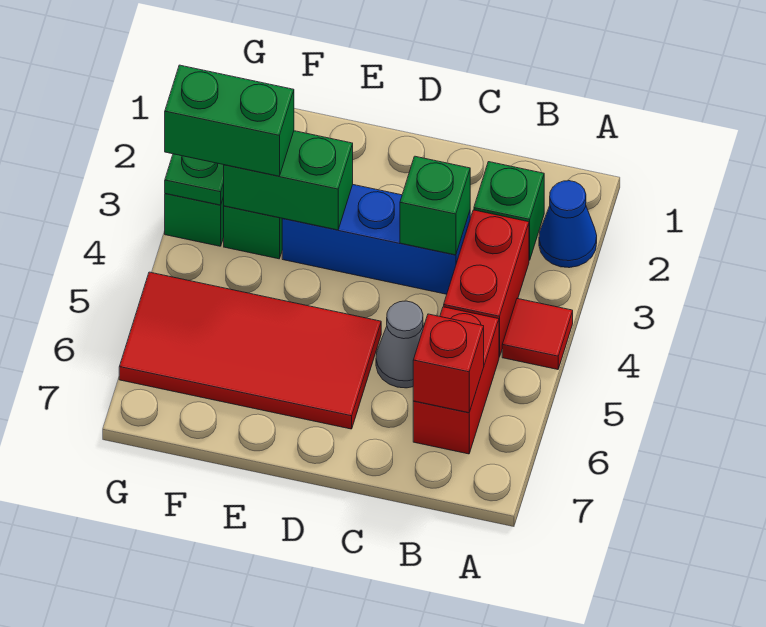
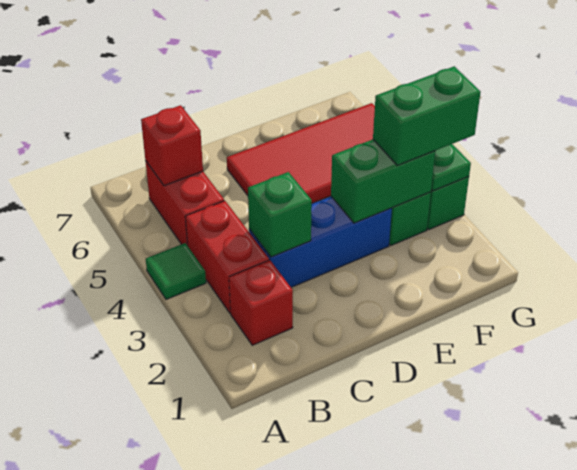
blue 1x1 cone [539,181,597,268] -> none
red 1x1 tile [502,299,573,370] -> green 1x1 tile [146,243,206,299]
green 1x1 brick [474,162,544,260] -> red 1x1 brick [229,260,293,345]
grey 1x1 cone [376,301,424,388] -> none

